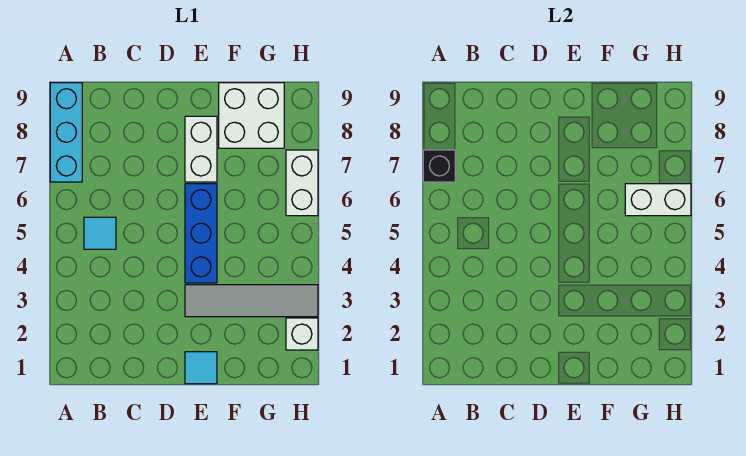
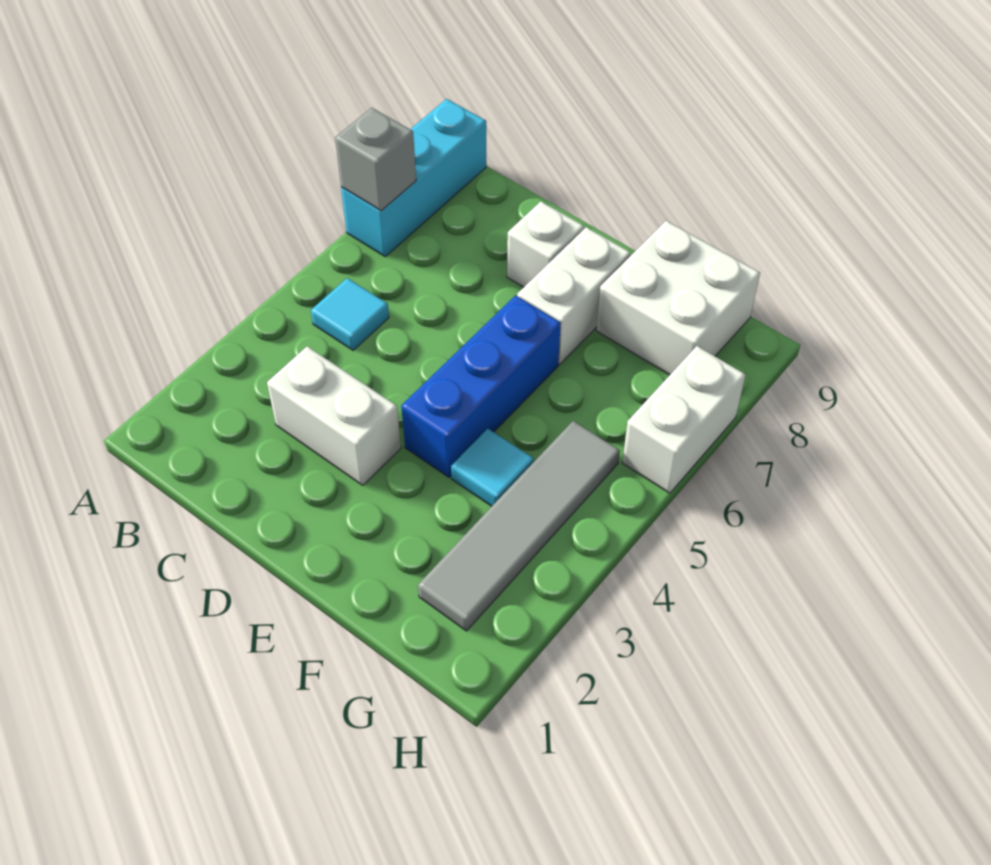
black 1x1 brick [423,150,455,182] -> grey 1x1 brick [335,108,416,211]
cyan 1x1 tile [185,352,217,384] -> cyan 1x1 tile moved to [451,429,534,506]
grey 1x4 tile [185,285,318,317] -> grey 1x4 tile turned to [418,421,620,631]
white 1x2 brick [625,184,691,216] -> white 1x2 brick moved to [267,346,401,485]
white 1x1 brick [286,318,318,350] -> white 1x1 brick moved to [507,202,584,287]

